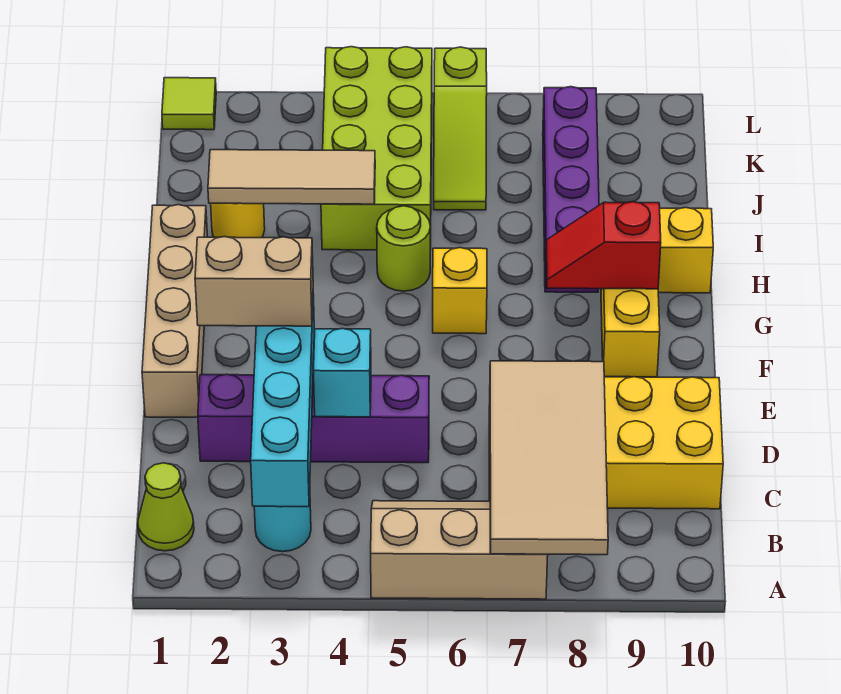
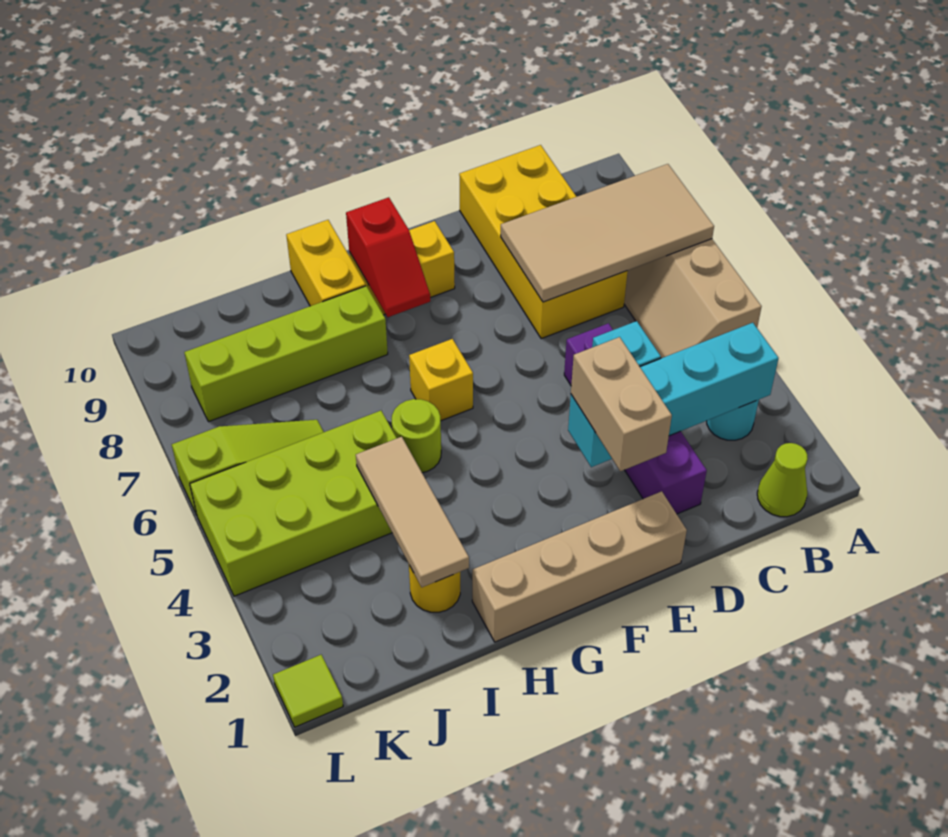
purple 1x4 brick [543,87,599,292] -> lime 1x4 brick [184,286,388,422]

